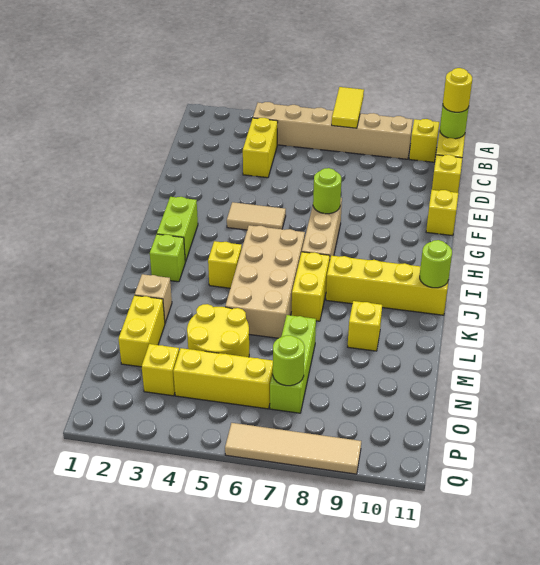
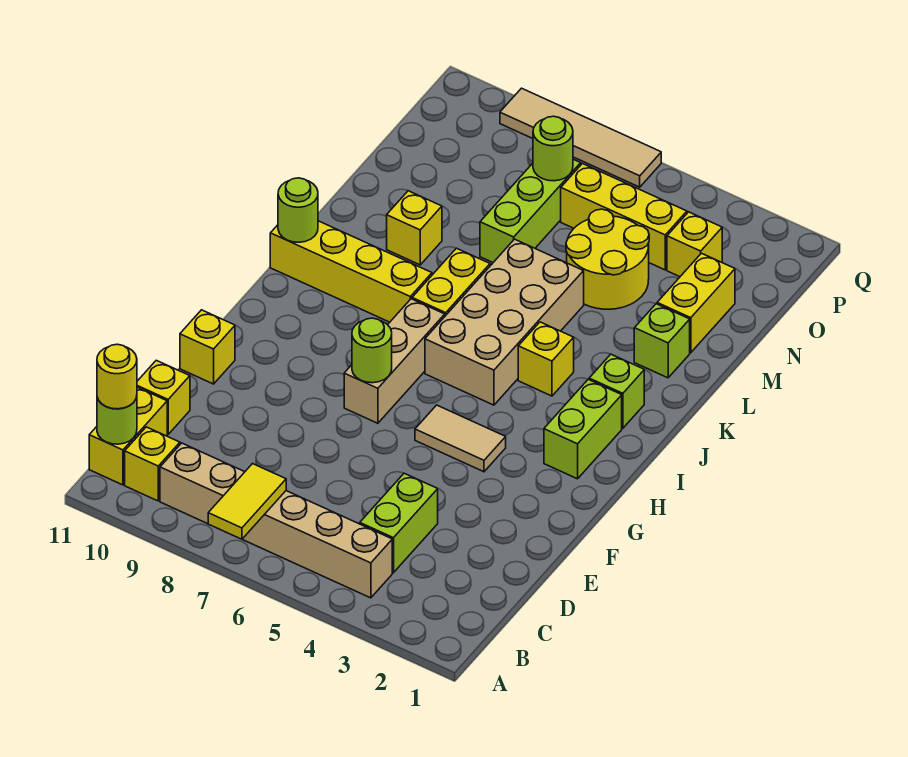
yellow 1x2 brick [243,118,278,178] -> lime 1x2 brick [360,473,438,573]
tan 1x1 brick [135,274,172,323] -> lime 1x1 brick [634,304,690,378]

